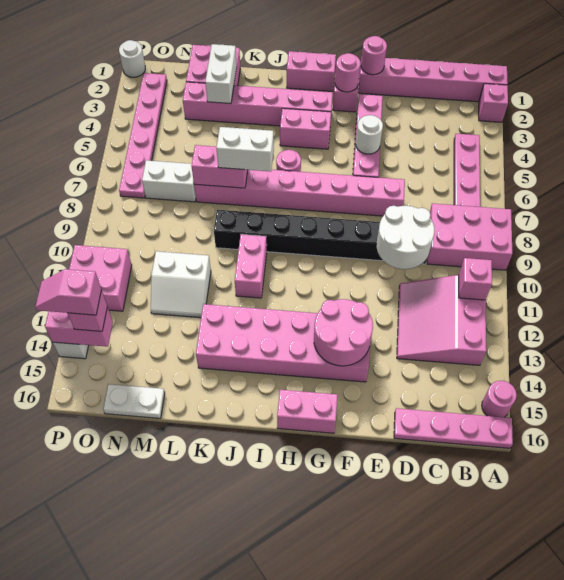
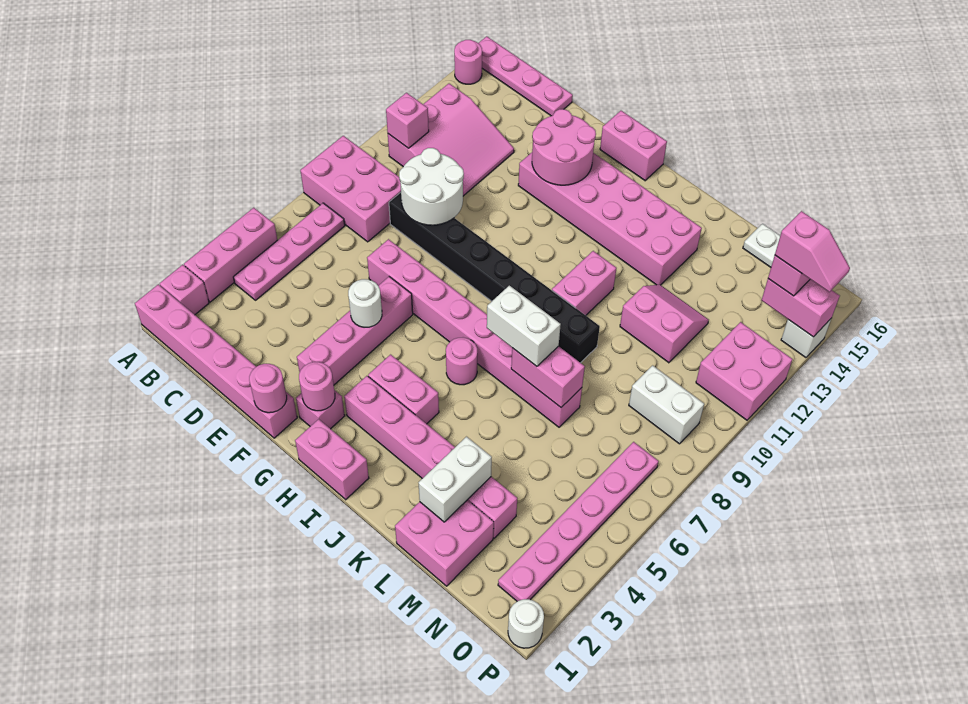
none -> pink 1x3 brick [184,208,277,302]
white 2x2 slope [151,251,211,318] -> pink 2x2 slope [620,285,709,363]
white 1x2 brick [142,160,196,202] -> white 1x2 brick moved to [629,365,704,444]

